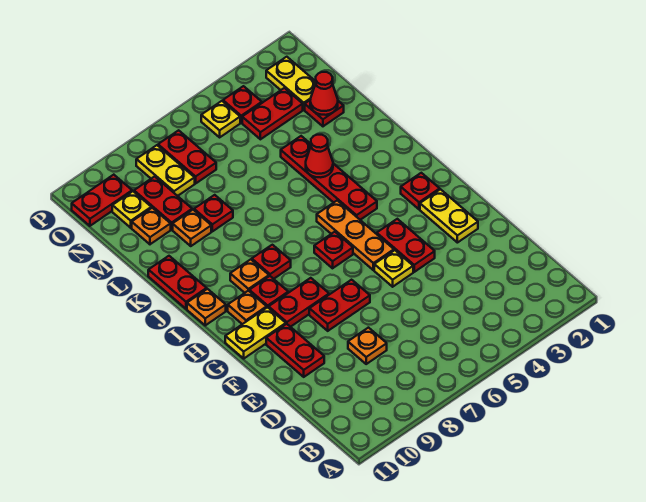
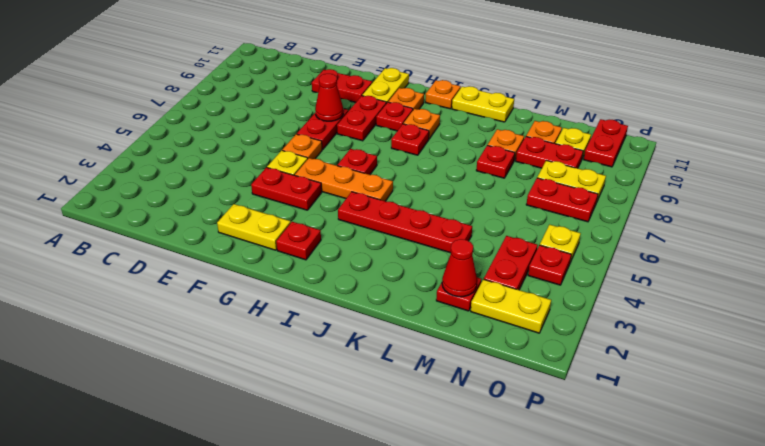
orange 1x1 plate [348,328,387,364] -> orange 1x1 plate moved to [282,134,322,159]
red 1x2 plate [148,256,207,309] -> yellow 1x2 plate [452,86,514,122]
red 1x1 cone [306,135,333,177] -> red 1x1 cone moved to [315,74,343,121]

